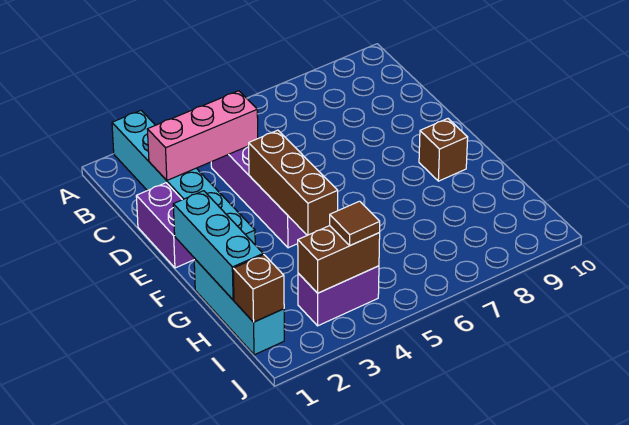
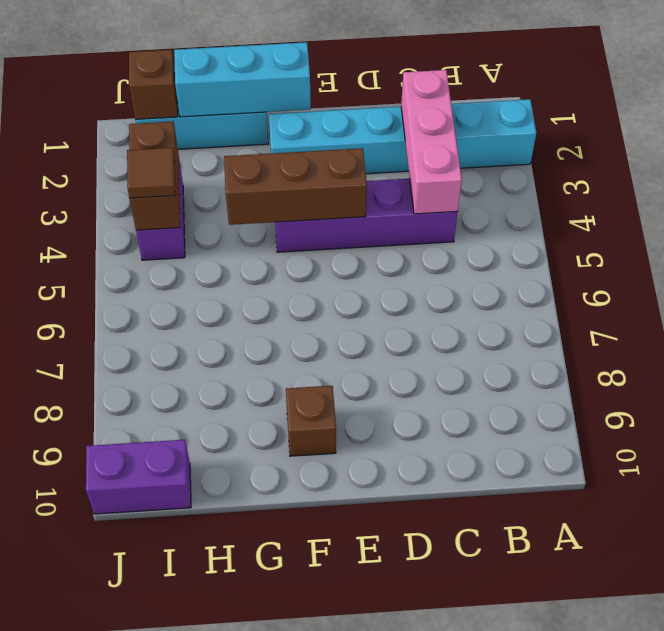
purple 1x2 brick [136,183,194,268] -> purple 1x2 brick moved to [86,440,191,514]

